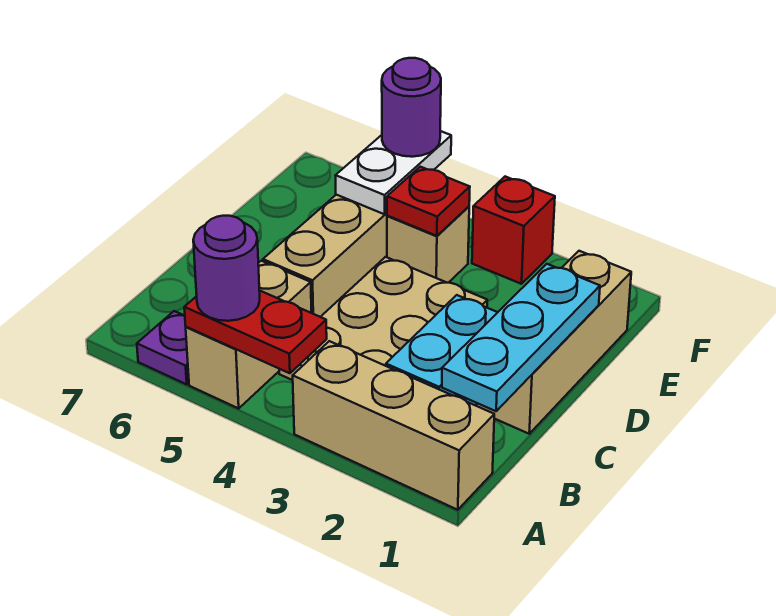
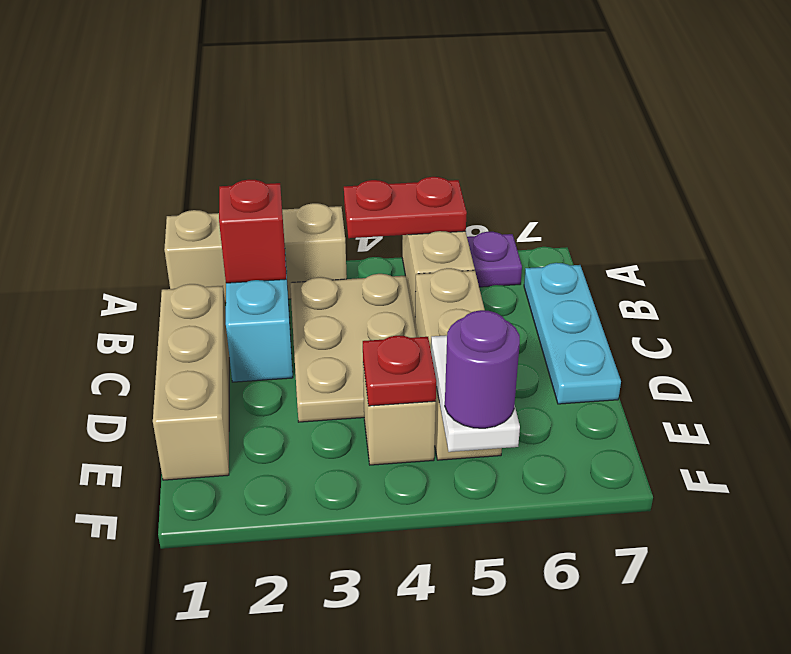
purple 1x1 round brick [193,216,260,321] -> none
cyan 1x3 plate [442,264,600,411] -> cyan 1x3 plate moved to [524,263,621,404]
red 1x1 brick [472,177,555,284] -> red 1x1 brick moved to [219,179,286,283]

